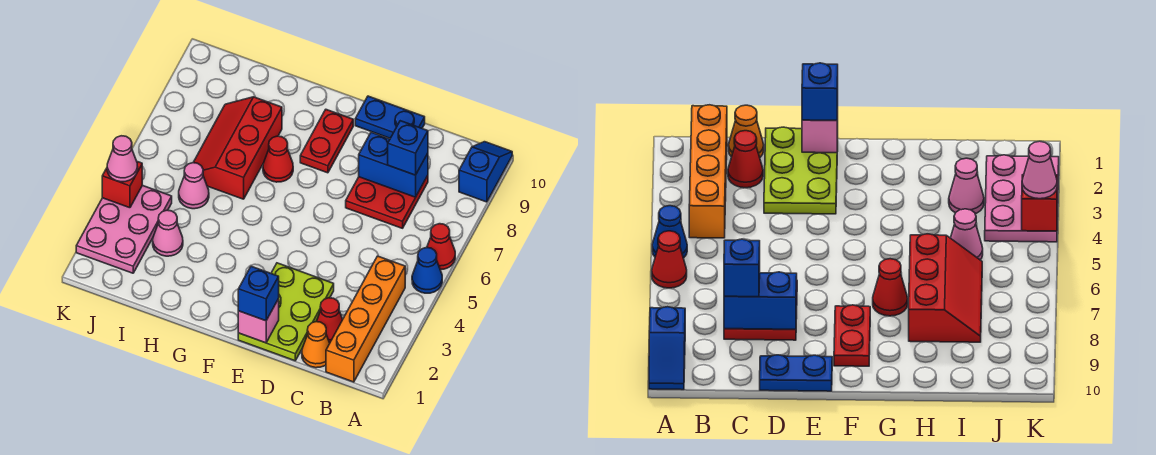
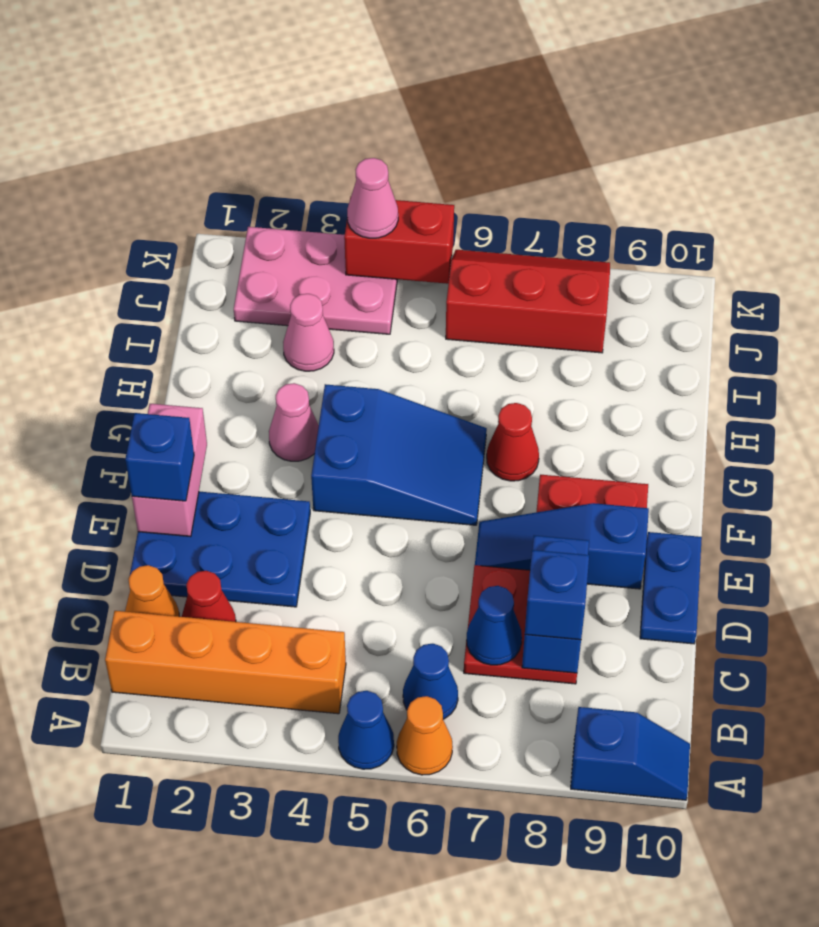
red 1x1 cone [427,224,455,270] -> orange 1x1 cone [397,696,453,775]
none -> blue 1x1 cone [403,644,458,719]
none -> blue 1x1 cone [467,586,522,665]
lime 2x3 plate [238,263,334,361] -> blue 2x3 plate [130,492,310,607]
pink 1x1 brick [238,299,279,343] -> pink 1x2 brick [132,404,207,537]
none -> blue 1x3 slope [475,503,649,589]
none -> blue 2x3 slope [311,384,487,525]
red 2x3 slope [193,97,282,199] -> red 2x3 slope moved to [446,250,610,353]
pink 1x1 cone [179,163,209,209] -> pink 1x1 cone moved to [269,383,319,461]
red 1x1 brick [102,162,142,208] -> red 1x2 brick [344,197,454,284]

